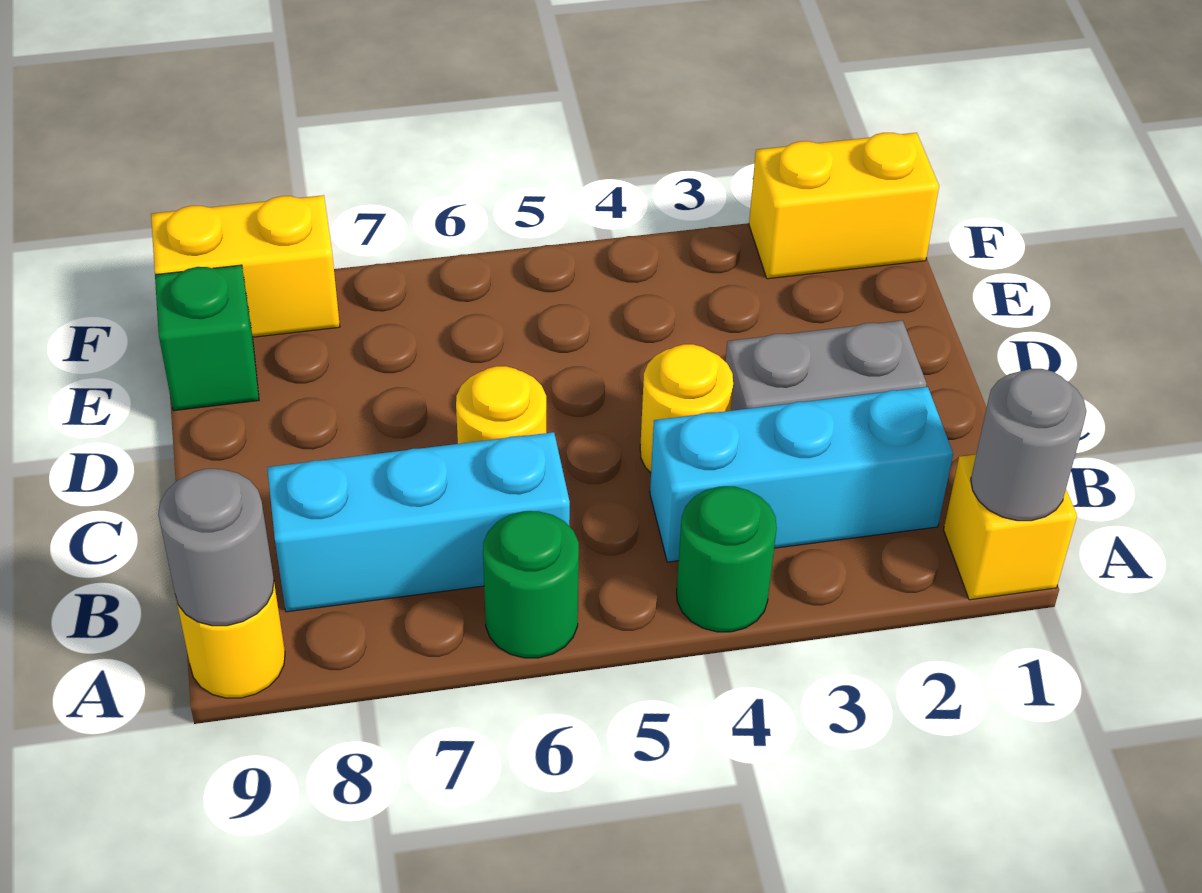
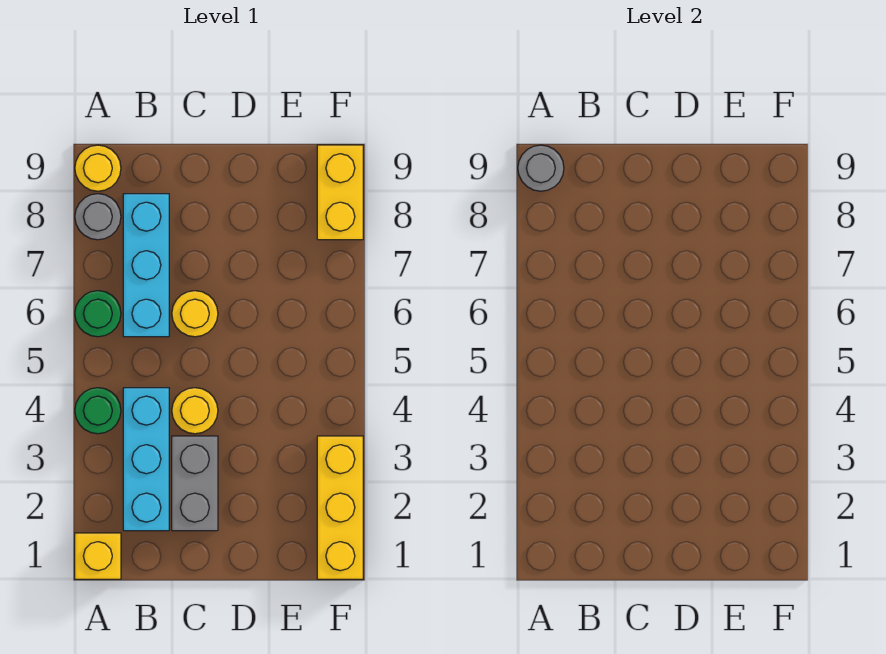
grey 1x1 round brick [971,369,1086,521] -> grey 1x1 round brick moved to [75,194,121,240]
green 1x1 brick [155,265,259,411] -> none
yellow 1x2 brick [749,133,939,279] -> yellow 1x3 brick [317,436,363,579]

